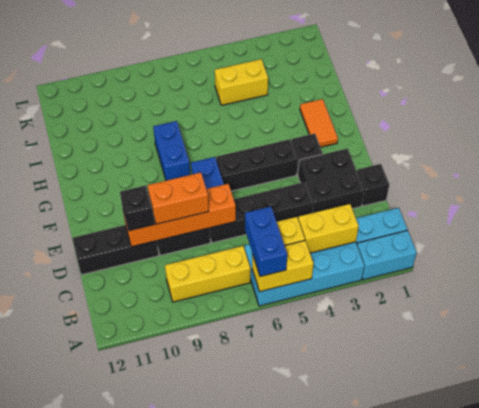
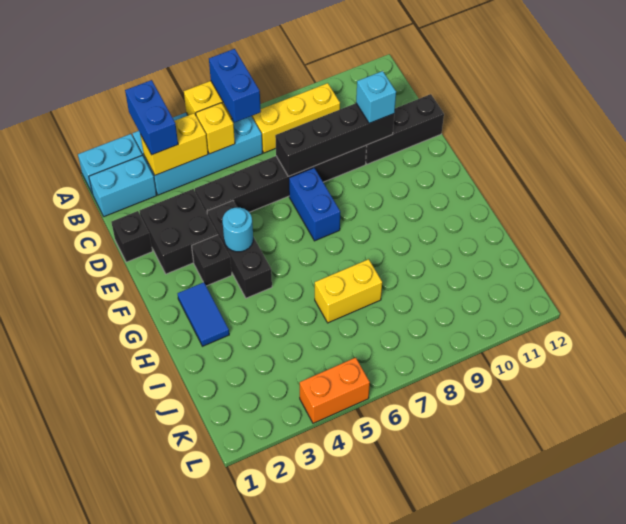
orange 1x4 brick [123,184,236,247] -> black 1x4 brick [275,103,394,176]
orange 1x2 brick [148,173,209,224] -> orange 1x2 brick moved to [300,357,370,423]
black 1x1 brick [120,185,155,231] -> cyan 1x1 brick [356,71,396,123]
black 1x3 brick [216,139,298,191] -> black 1x3 brick turned to [207,201,272,298]
none -> cyan 1x1 round brick [223,208,253,252]
orange 1x2 tile [300,99,338,147] -> blue 1x2 tile [178,282,229,346]
blue 1x2 brick [153,121,190,180] -> blue 1x2 brick moved to [125,80,178,155]
yellow 1x2 brick [215,59,268,105] -> yellow 1x2 brick moved to [315,259,382,323]

